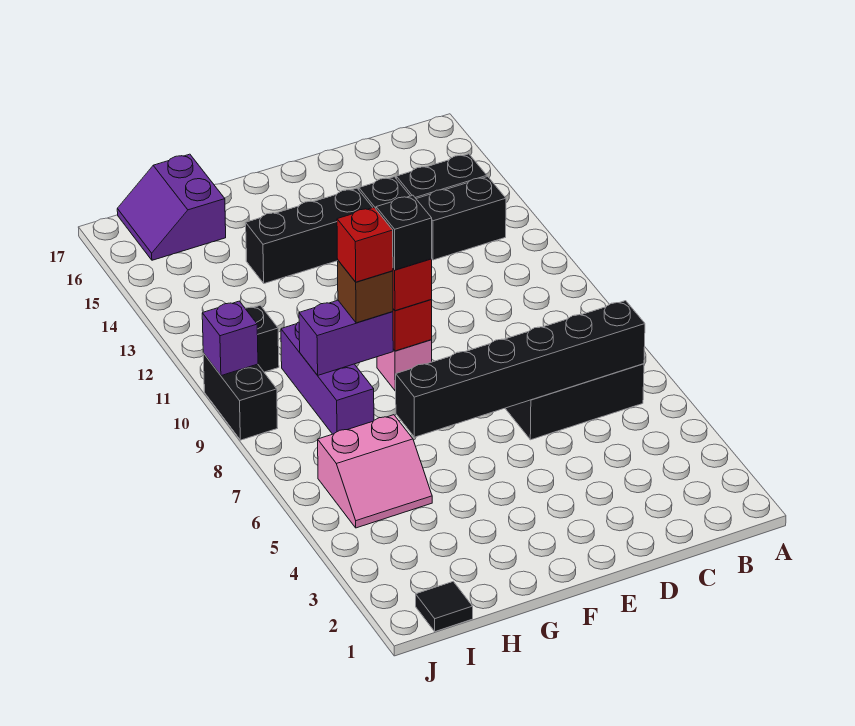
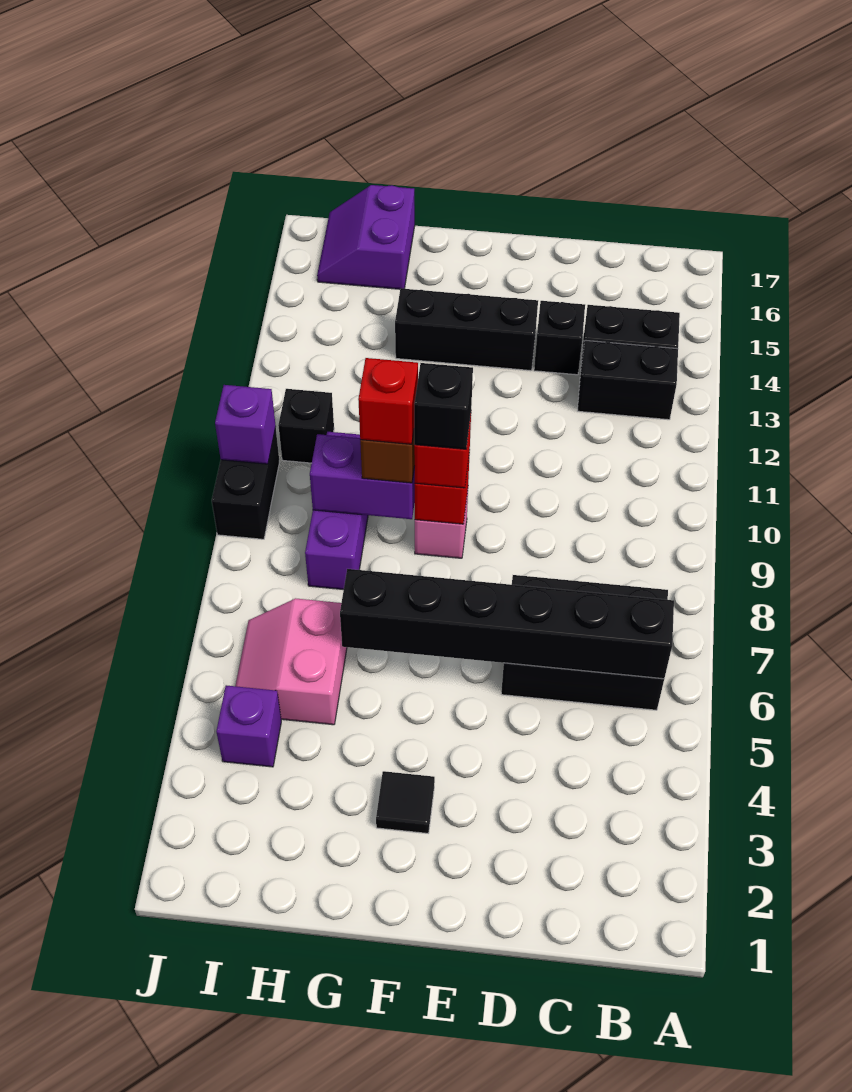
pink 2x2 slope [318,415,432,528] -> pink 2x2 slope turned to [235,598,347,725]
black 1x1 tile [416,582,473,632] -> black 1x1 tile moved to [376,771,435,833]
none -> purple 1x1 brick [216,685,281,767]

